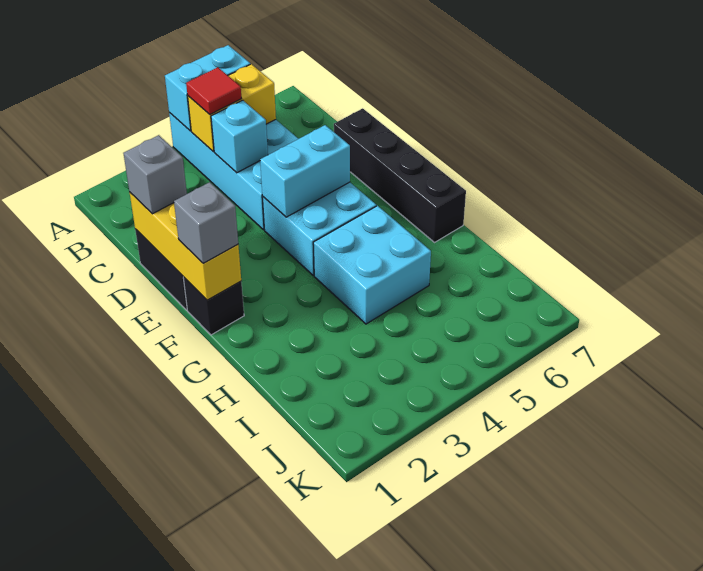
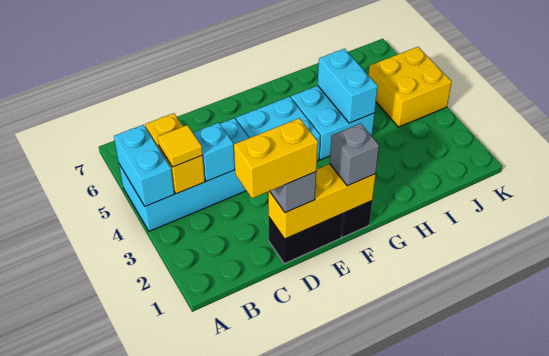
red 1x1 tile [186,67,241,115] -> yellow 1x1 tile [158,125,203,167]
none -> yellow 1x2 brick [234,118,318,198]
black 1x4 brick [334,108,466,242] -> none
cyan 1x2 brick [260,125,350,217] -> cyan 1x2 brick moved to [318,49,378,123]
none -> yellow 2x2 brick [368,47,452,127]

